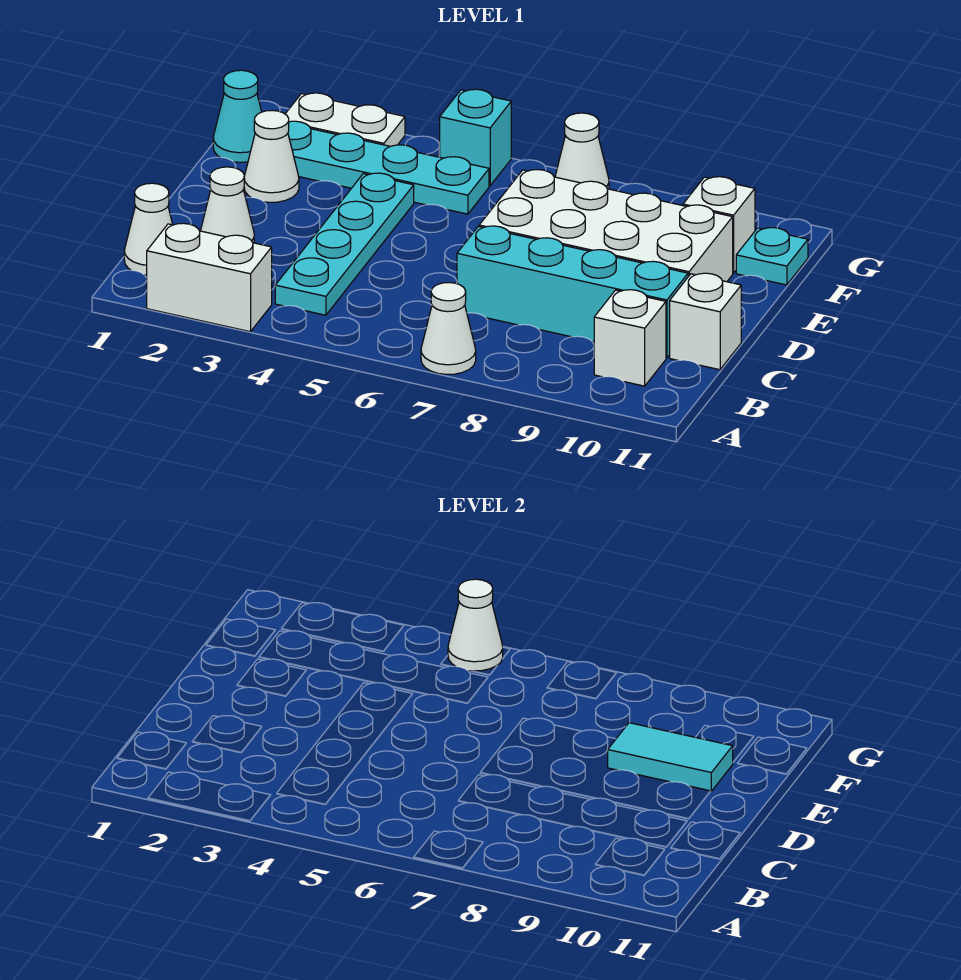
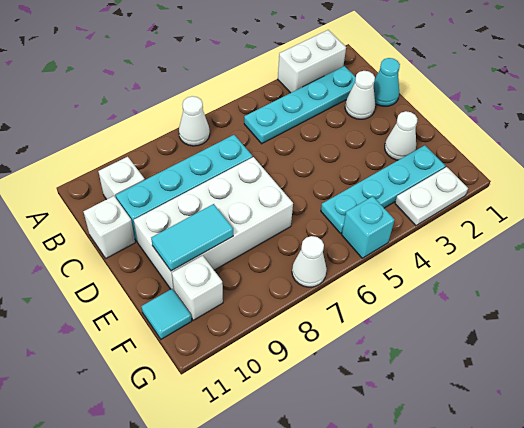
white 1x1 cone [124,183,173,275] -> none
cyan 1x4 plate [275,173,414,315] -> cyan 1x4 plate turned to [244,66,356,144]
cyan 1x1 cone [213,70,262,162] -> cyan 1x1 cone moved to [374,58,400,106]
cyan 1x1 plate [736,228,808,285] -> cyan 1x1 tile [141,289,192,339]
white 1x1 cone [448,579,503,671] -> none

